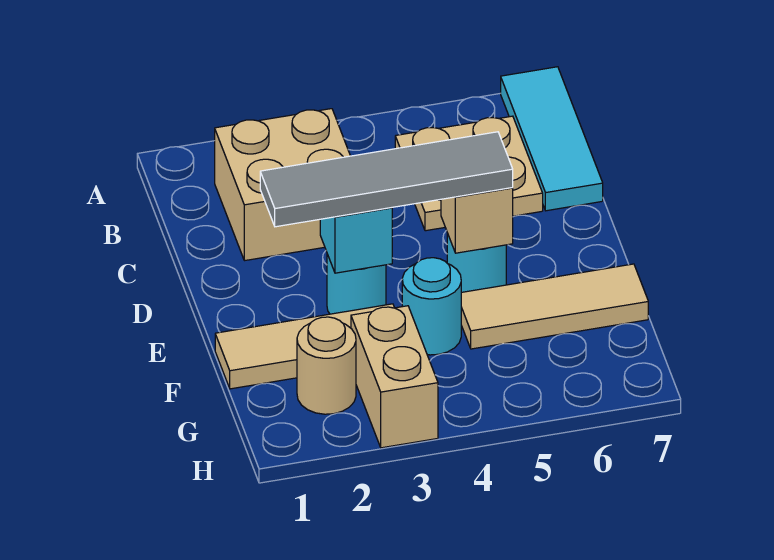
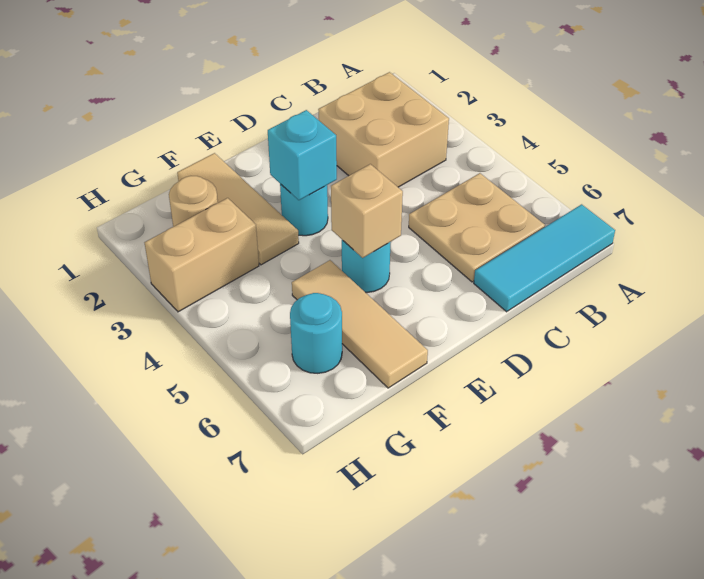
grey 1x4 tile [260,132,513,227] -> none
cyan 1x1 round brick [402,258,461,355] -> cyan 1x1 round brick moved to [290,293,342,373]

